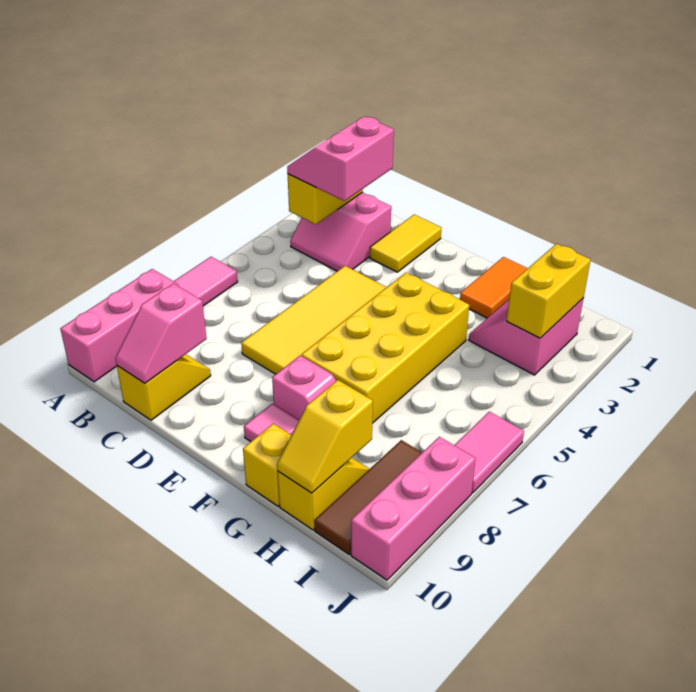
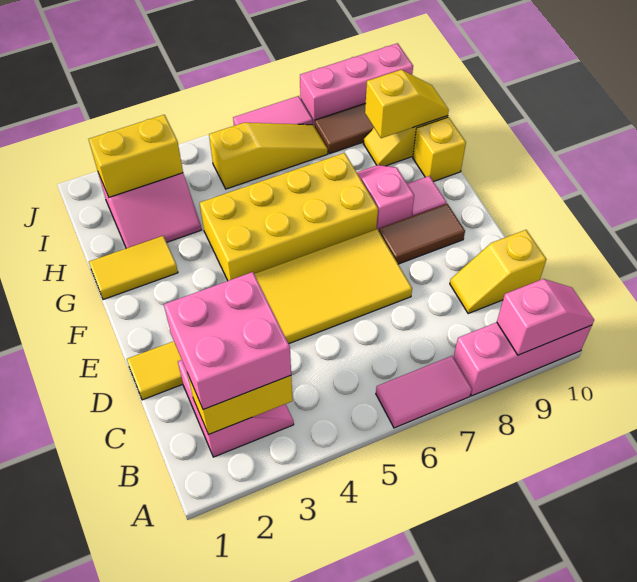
pink 2x2 slope [287,116,394,201] -> pink 2x2 brick [164,272,291,410]
pink 1x2 slope [115,284,207,383] -> pink 1x2 slope moved to [497,279,594,355]
none -> brown 1x2 tile [379,204,465,264]
orange 1x2 tile [460,257,528,318] -> yellow 1x2 tile [89,236,178,300]
none -> yellow 1x3 slope [209,123,328,189]

